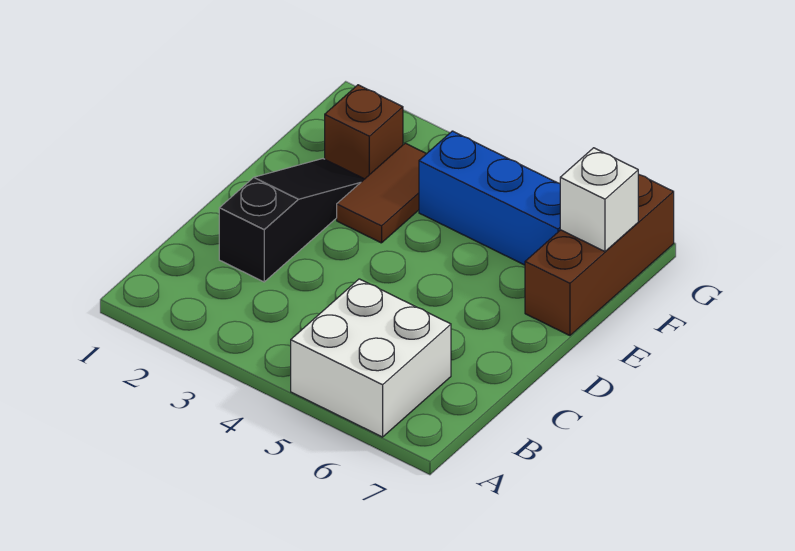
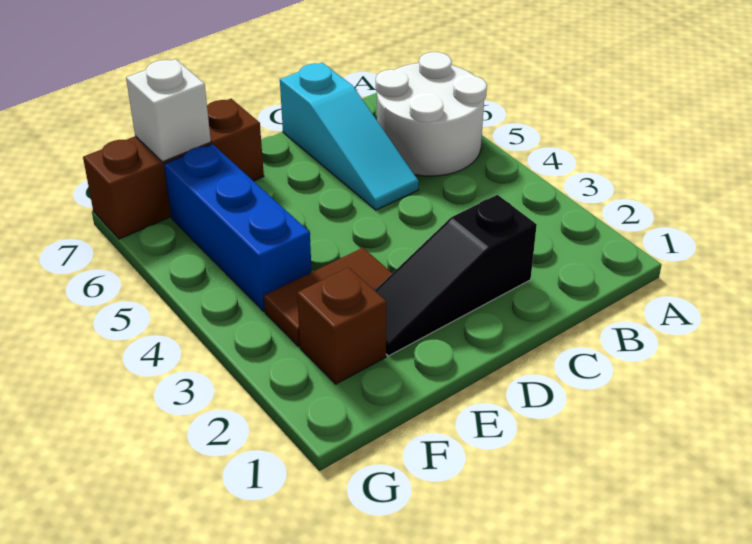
white 2x2 brick [291,279,451,437] -> white 2x2 round brick [376,52,487,176]
none -> cyan 1x3 slope [280,63,419,210]

